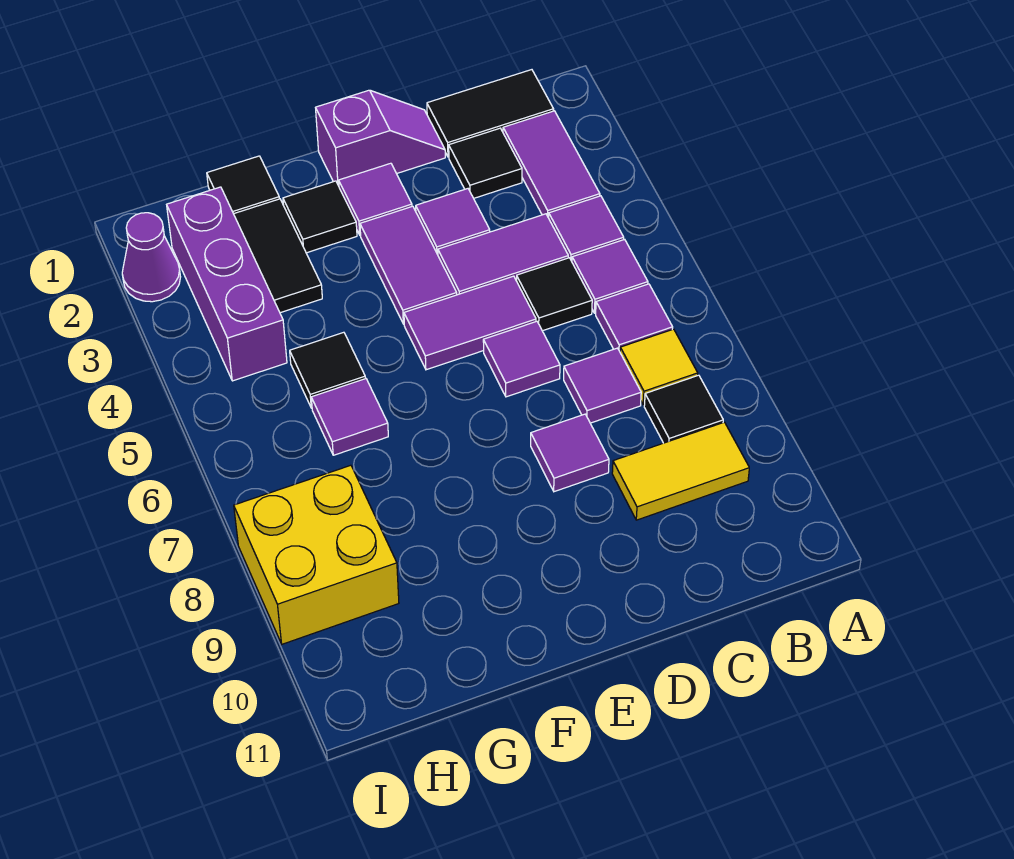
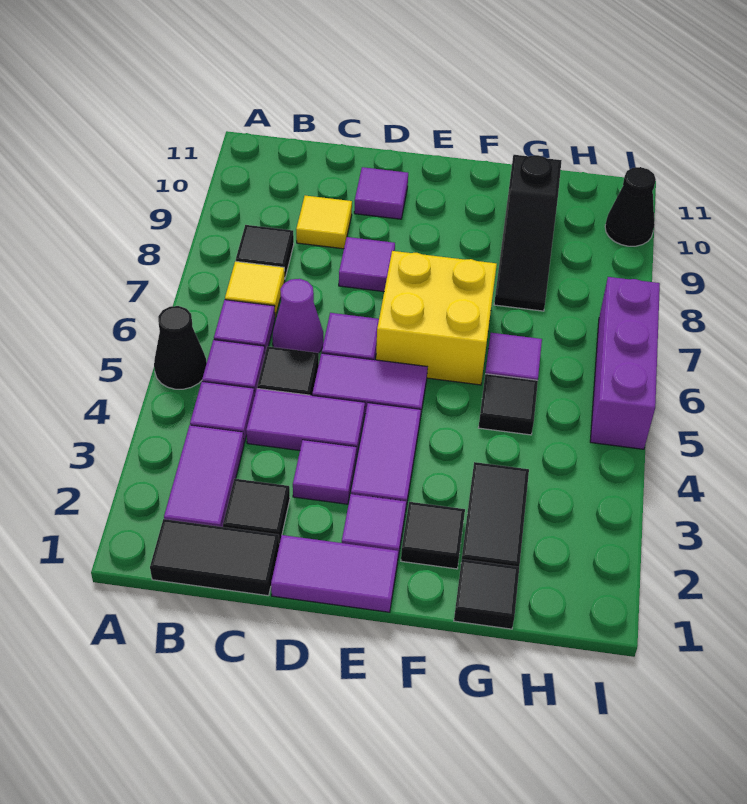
none -> black 1x1 cone [154,306,207,389]
yellow 1x2 tile [612,422,749,520] -> yellow 1x1 tile [296,196,352,249]
purple 1x1 tile [564,348,641,423] -> purple 1x1 tile moved to [354,167,408,219]
purple 1x2 slope [316,90,445,186] -> purple 1x2 tile [271,535,398,612]
none -> black 1x3 slope [494,155,562,311]
purple 1x3 brick [167,187,287,381] -> purple 1x3 brick moved to [590,277,660,449]
yellow 2x2 brick [234,465,399,644] -> yellow 2x2 brick moved to [376,251,497,385]
purple 1x1 cone [122,213,180,302] -> purple 1x1 cone moved to [272,279,323,353]
none -> black 1x1 cone [605,167,656,246]

